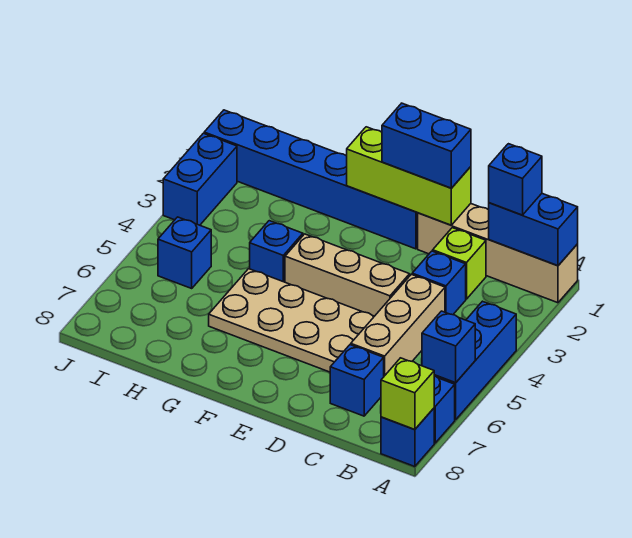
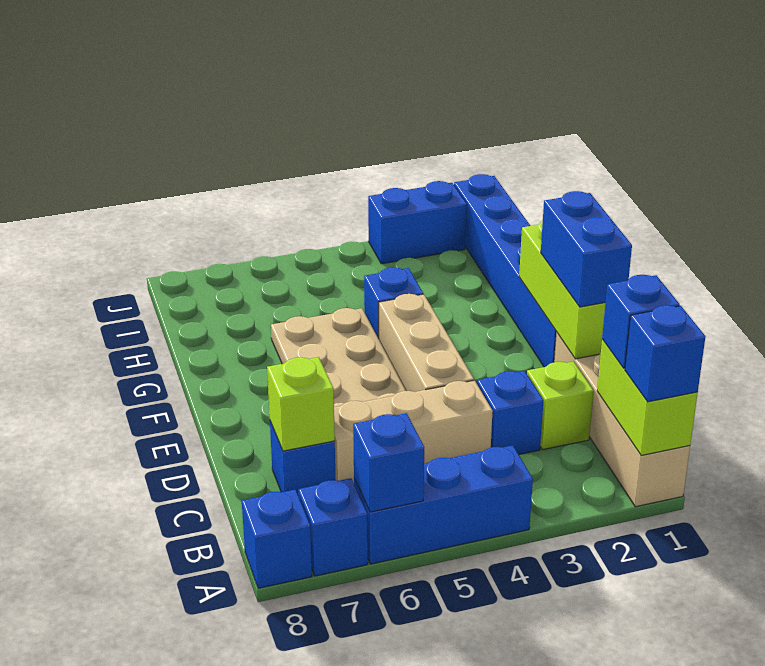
blue 1x2 brick [489,194,578,266] -> lime 1x2 brick [597,339,698,455]
lime 1x1 brick [381,358,434,429] -> lime 1x1 brick moved to [267,357,335,451]
blue 1x1 brick [158,217,211,288] -> blue 1x1 brick moved to [625,305,705,402]

